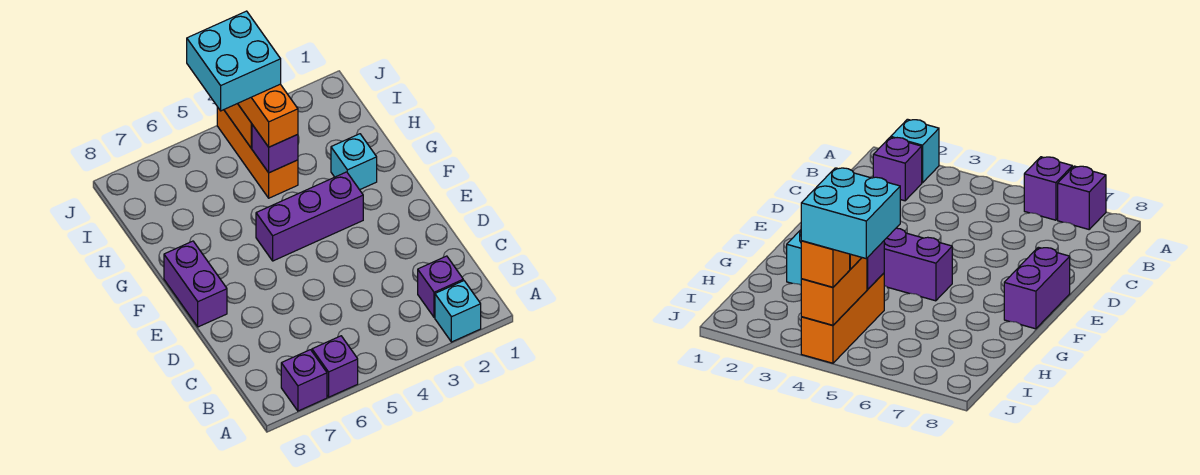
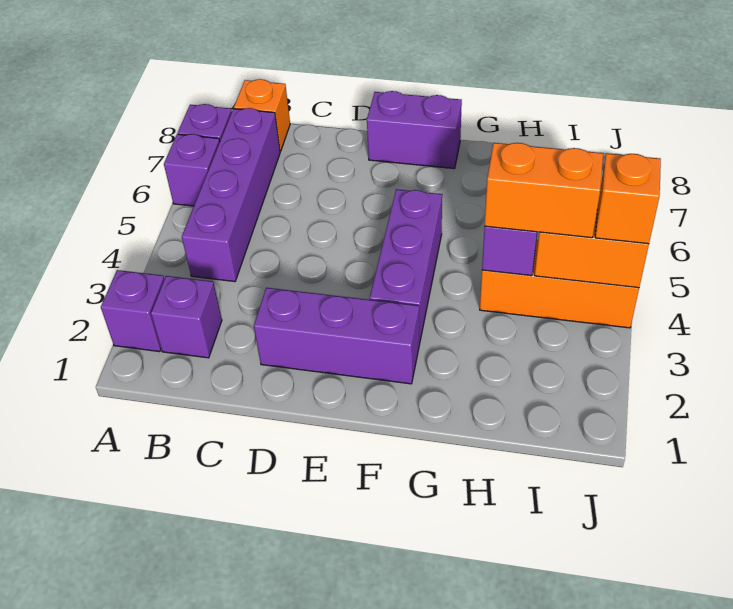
cyan 1x1 brick [435,281,481,342] -> purple 1x1 brick [101,270,164,352]
none -> purple 1x4 brick [182,108,280,282]
none -> orange 1x1 brick [234,79,290,151]
none -> purple 1x3 brick [254,288,420,384]
cyan 1x1 brick [331,134,377,190] -> none
cyan 2x2 brick [187,11,281,111] -> none

